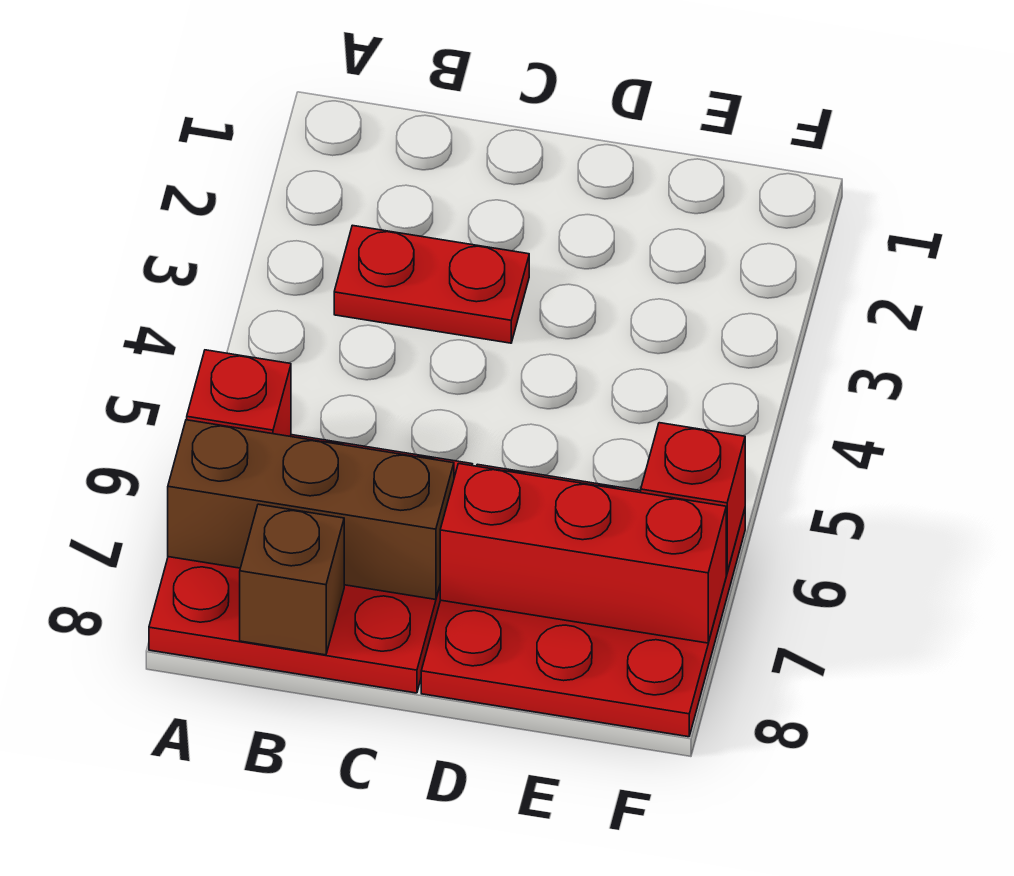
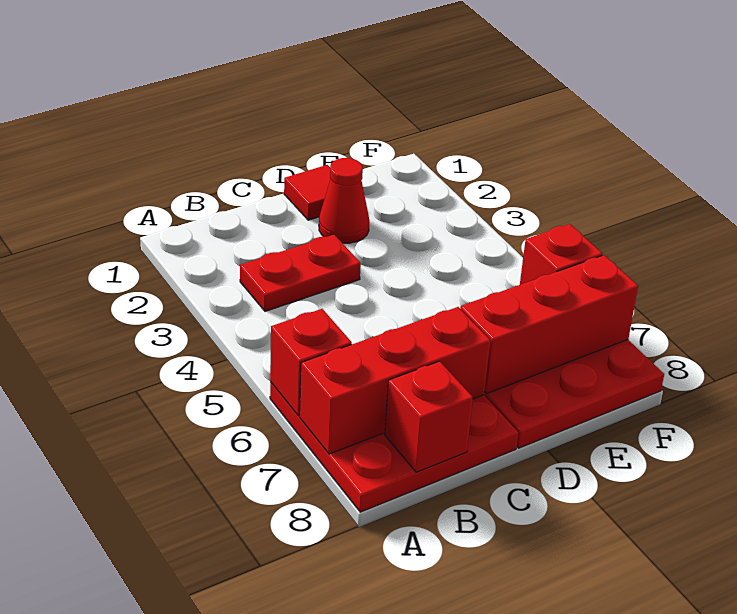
brown 1x3 brick [168,420,454,600] -> red 1x3 brick [300,307,490,454]
brown 1x1 brick [240,504,344,655] -> red 1x1 brick [385,361,473,472]
none -> red 1x1 tile [284,165,330,220]
none -> red 1x1 cone [319,158,369,243]

